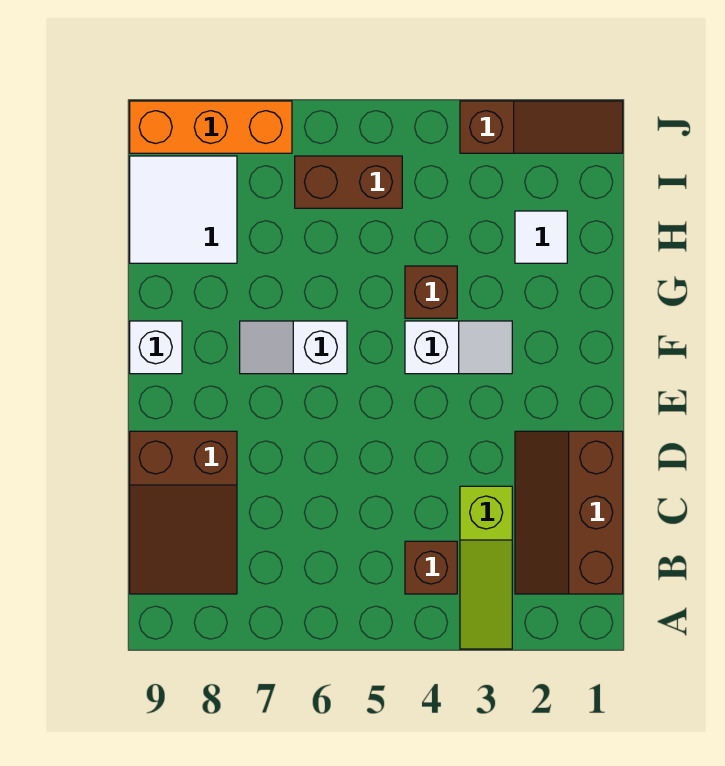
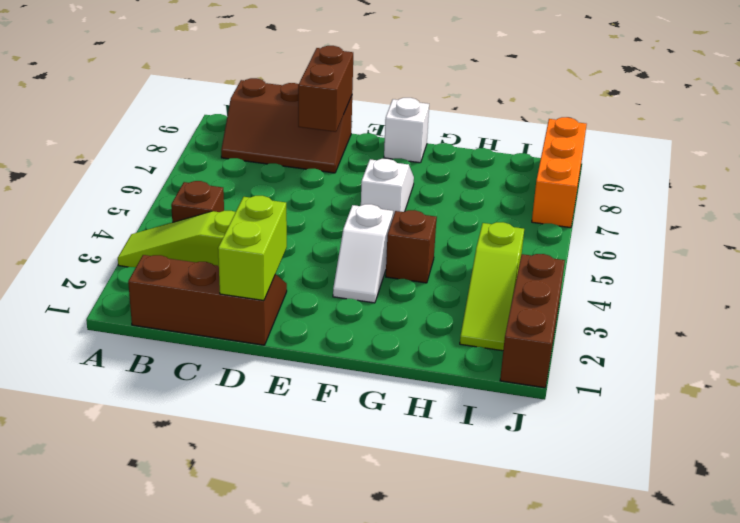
brown 2x3 slope [130,431,237,594] -> brown 2x3 slope turned to [221,78,352,173]
none -> lime 1x2 brick [218,196,287,301]
white 1x1 tile [515,211,567,263] -> none
white 2x2 tile [130,156,237,263] -> none
none -> lime 1x3 slope [460,222,524,351]
brown 1x2 brick [295,156,402,208] -> brown 1x2 brick moved to [298,46,353,132]
brown 1x3 slope [460,101,623,153] -> brown 1x3 brick [500,254,565,388]

